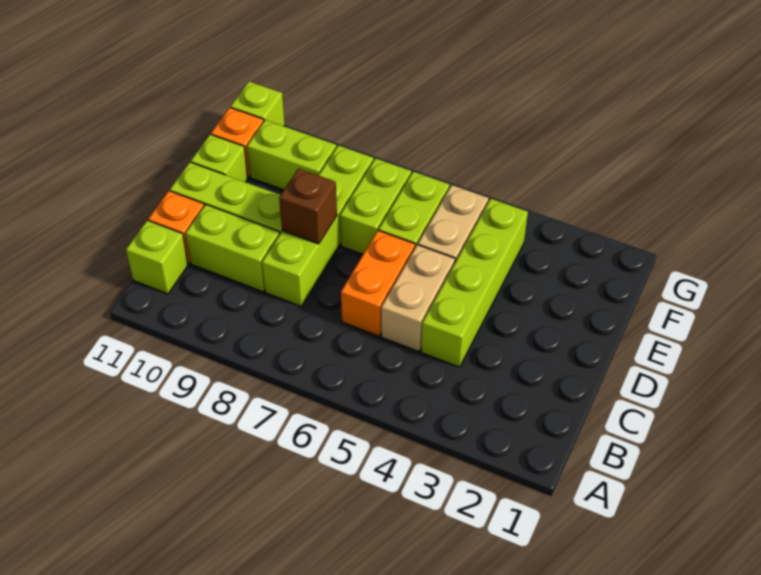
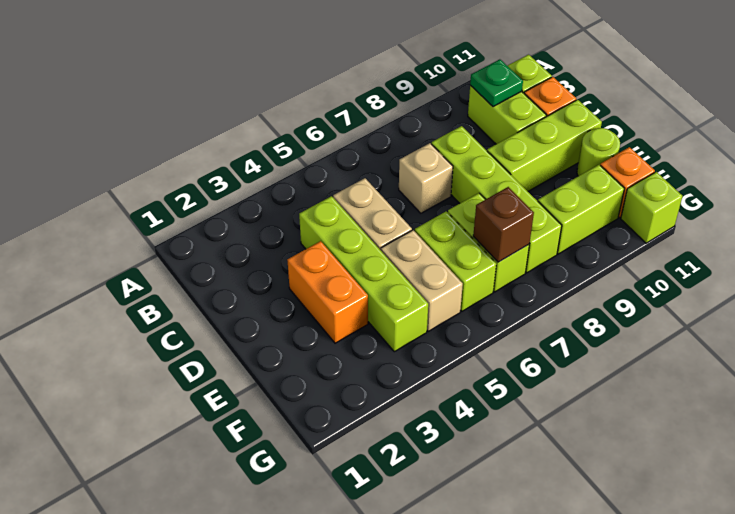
none -> green 1x1 plate [470,59,523,107]
orange 1x2 brick [341,230,415,336] -> orange 1x2 brick moved to [287,241,368,343]
none -> tan 1x1 brick [399,143,453,213]
lime 1x2 brick [186,205,280,292] -> lime 1x2 brick turned to [468,86,546,144]
brown 1x1 brick [279,169,337,244] -> brown 1x1 brick moved to [473,187,534,262]
lime 1x1 brick [191,134,248,182] -> lime 1x1 round brick [577,128,620,176]

